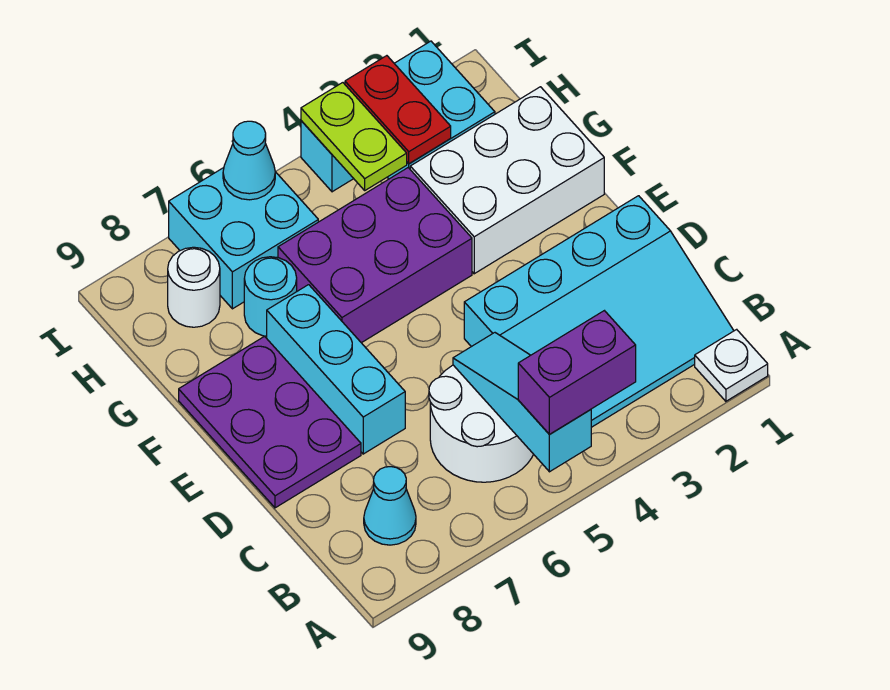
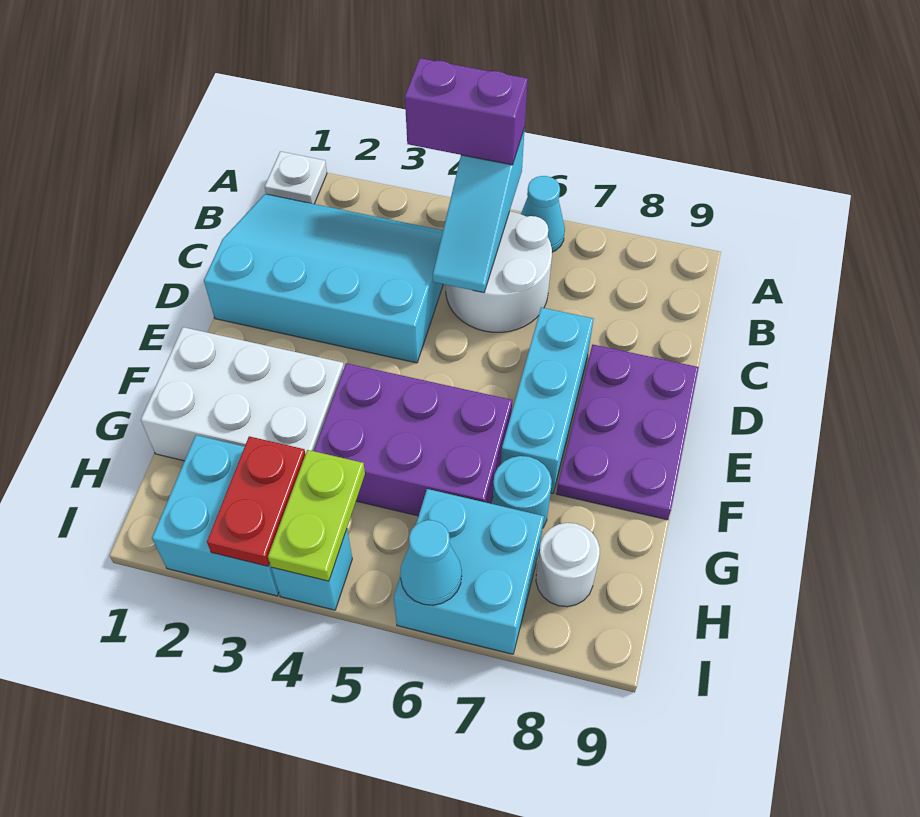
cyan 1x1 cone [364,467,416,545] -> cyan 1x1 cone moved to [521,176,565,252]

